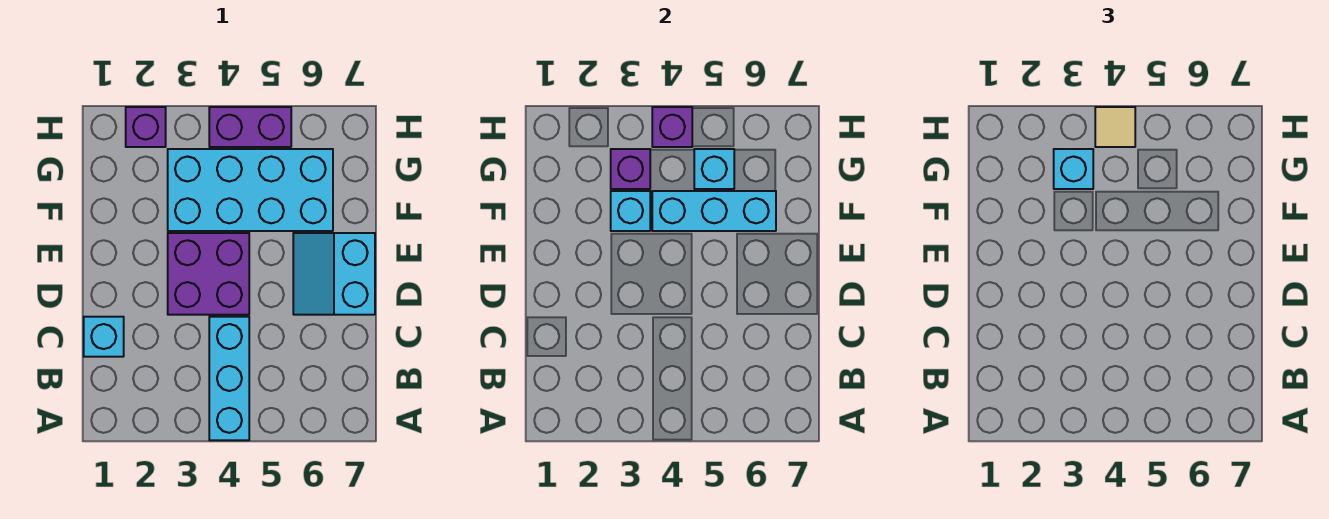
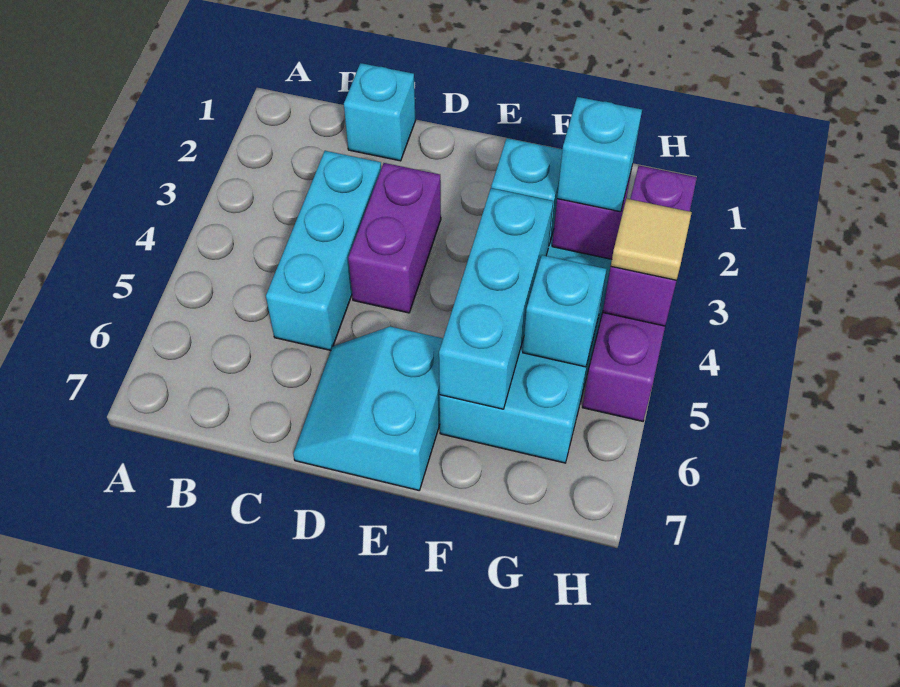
cyan 1x3 brick [209,317,249,440] -> cyan 1x3 brick turned to [266,151,381,350]
purple 2x2 brick [168,233,249,315] -> purple 1x2 brick [348,163,441,313]
cyan 2x2 slope [293,233,375,315] -> cyan 2x2 slope turned to [293,327,443,490]

